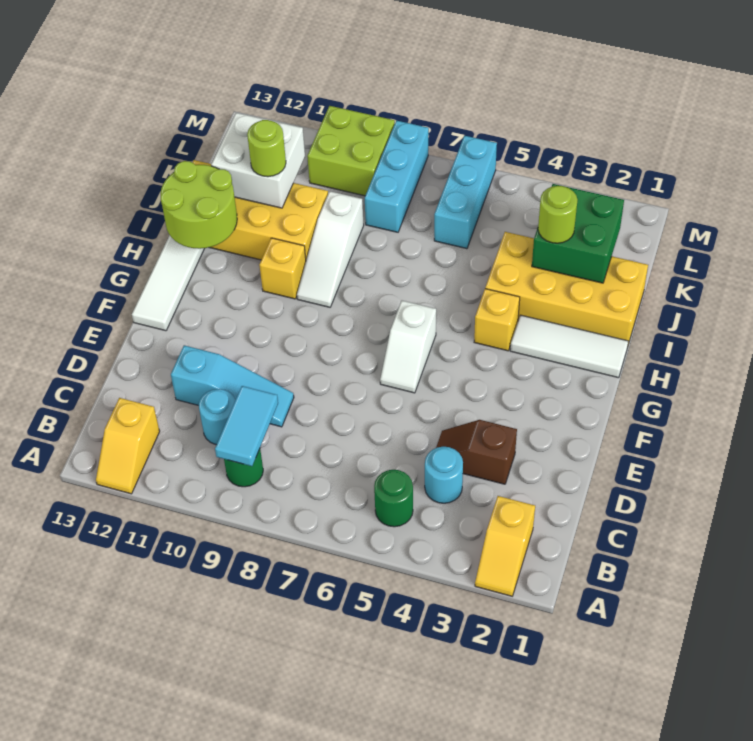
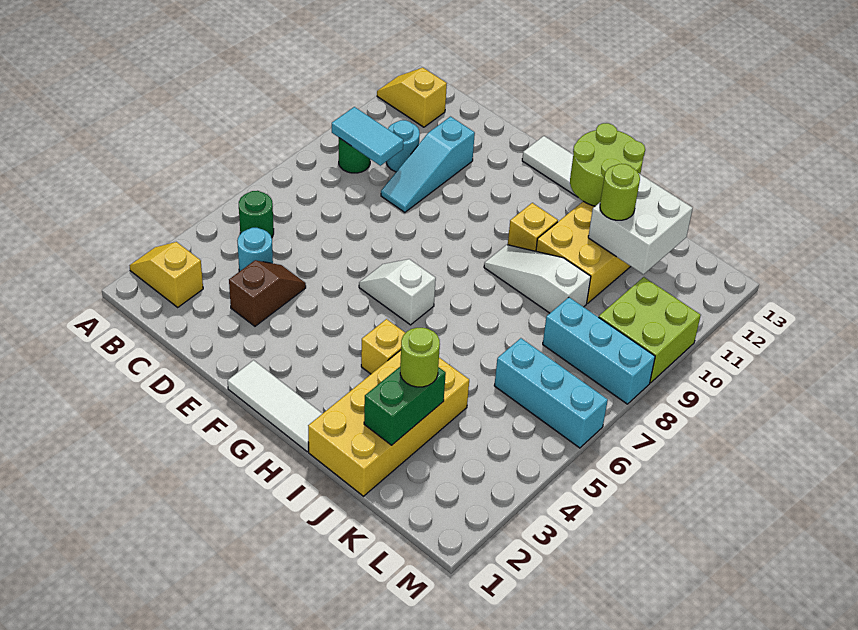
white 1x3 tile [510,315,628,378] -> white 1x3 tile turned to [228,360,323,452]
green 2x2 brick [532,184,624,283] -> green 1x2 brick [364,367,446,445]

